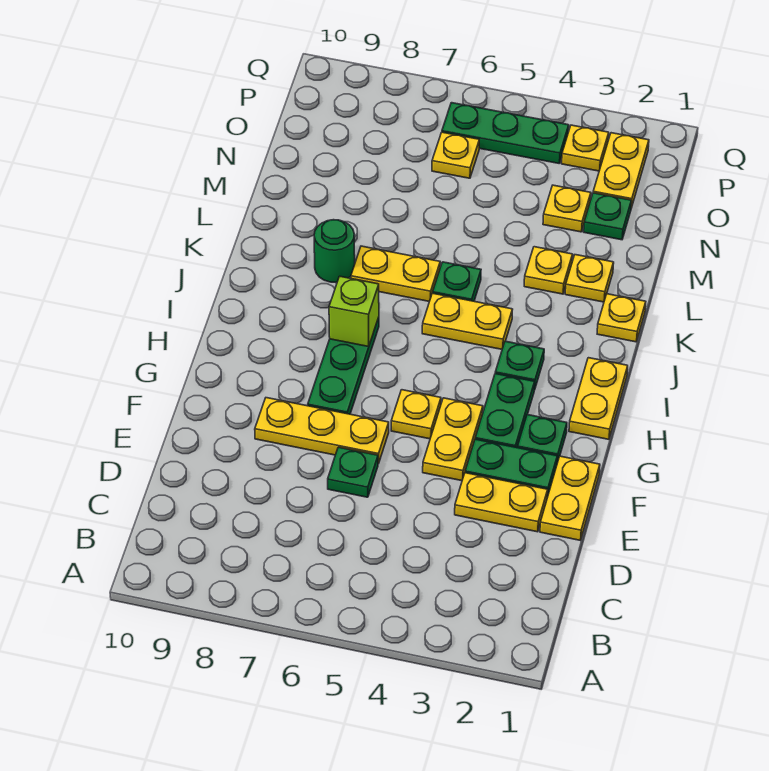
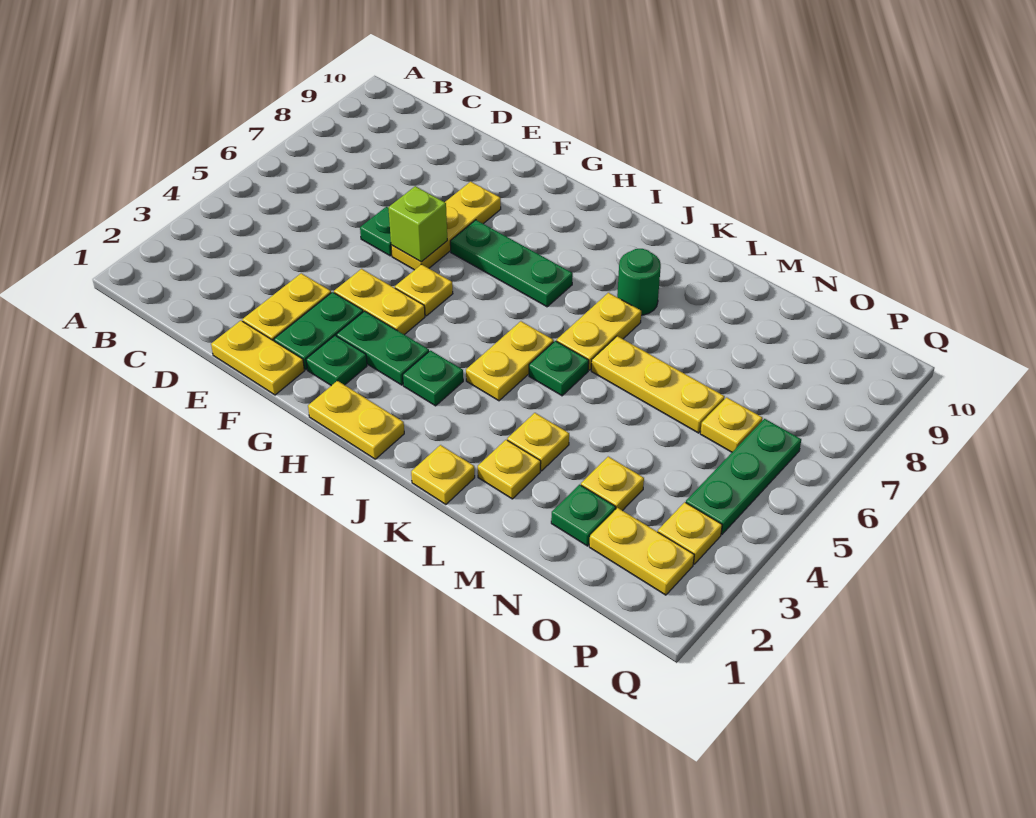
lime 1x1 brick [329,276,379,347] -> lime 1x1 brick moved to [388,186,447,262]
none -> yellow 1x3 plate [591,336,725,433]

